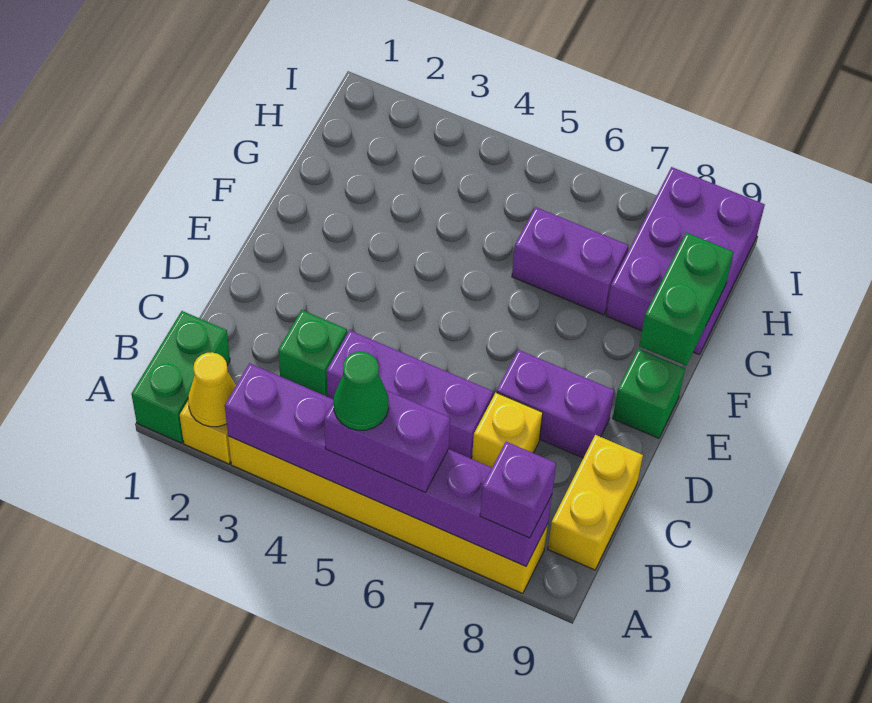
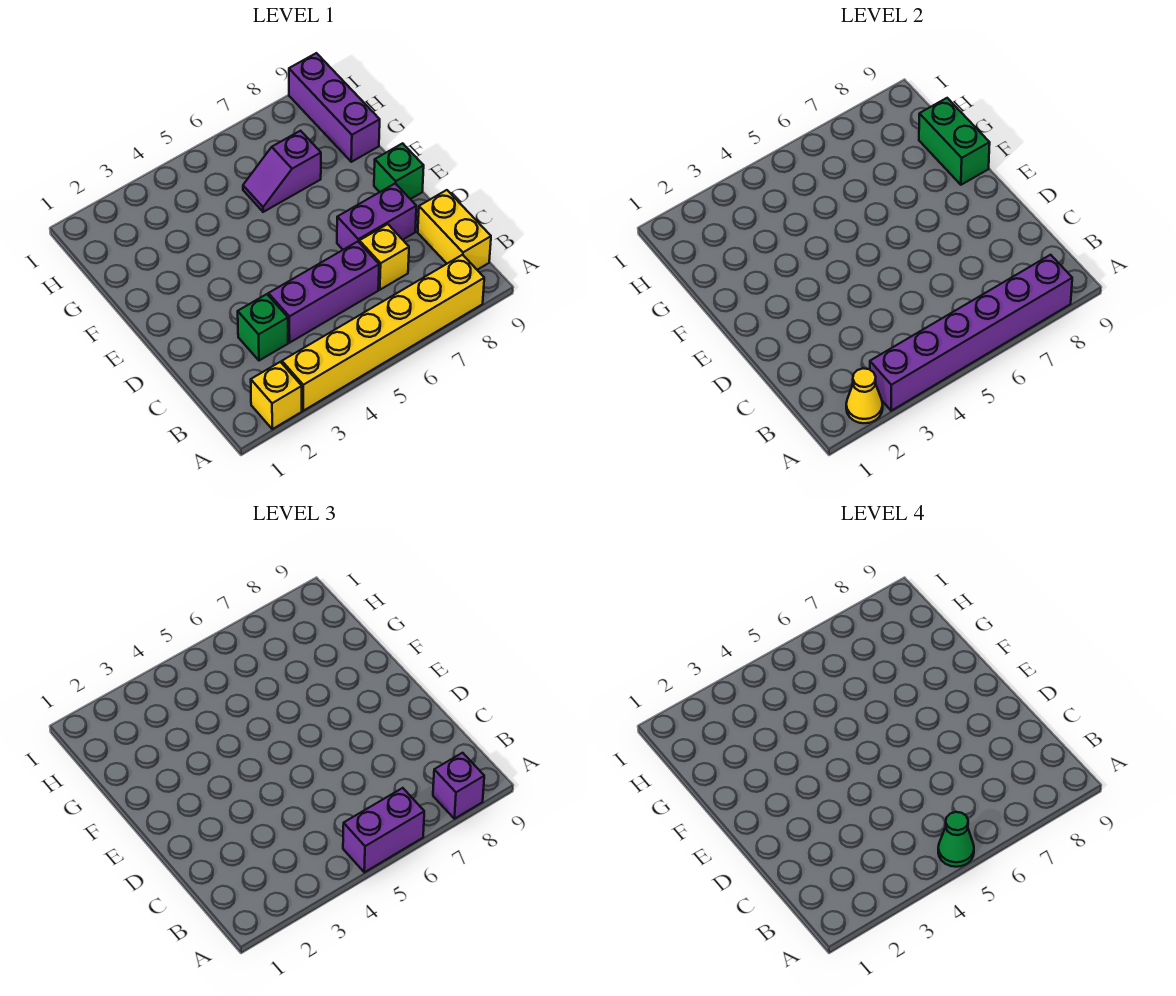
green 1x2 brick [131,311,230,443] -> none
purple 1x2 brick [512,207,628,315] -> purple 1x2 slope [243,131,321,212]
purple 2x3 brick [606,167,765,355] -> purple 1x3 brick [289,53,380,162]

